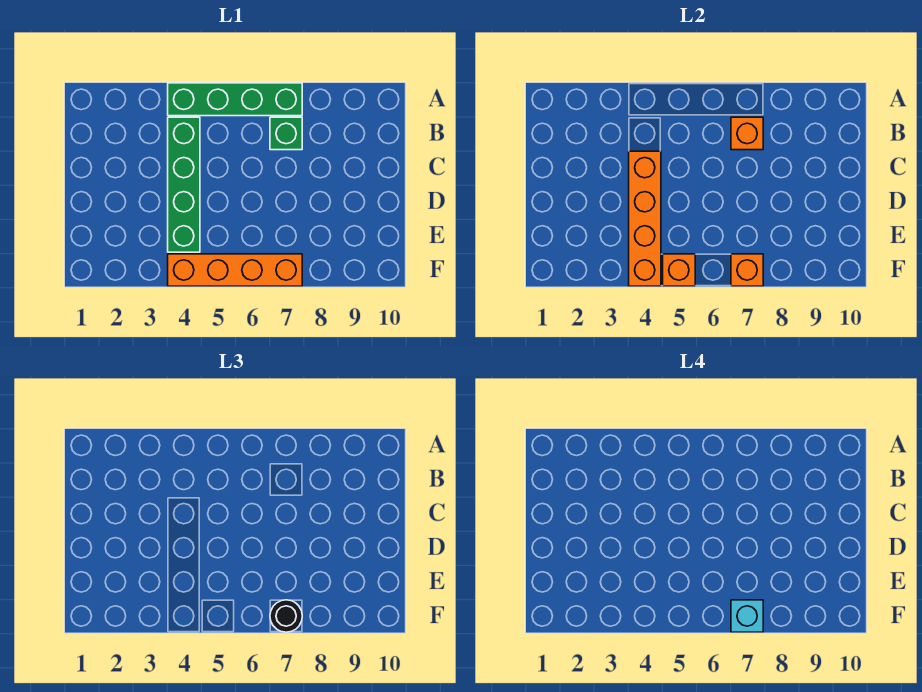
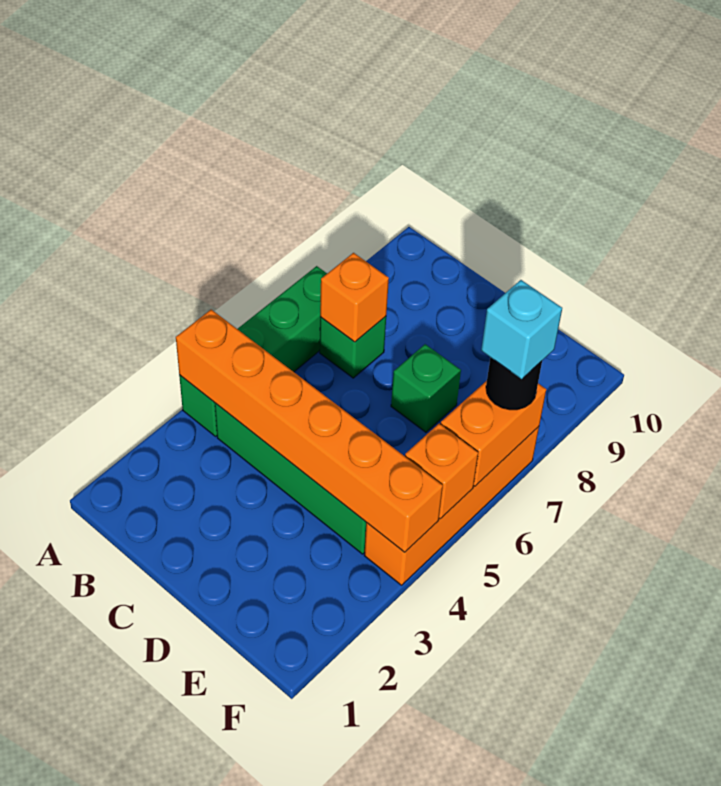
orange 1x4 brick [629,151,661,286] -> orange 1x6 brick [176,310,443,552]
none -> green 1x1 brick [391,344,461,432]
orange 1x1 brick [731,254,763,286] -> orange 1x2 brick [441,381,546,486]

